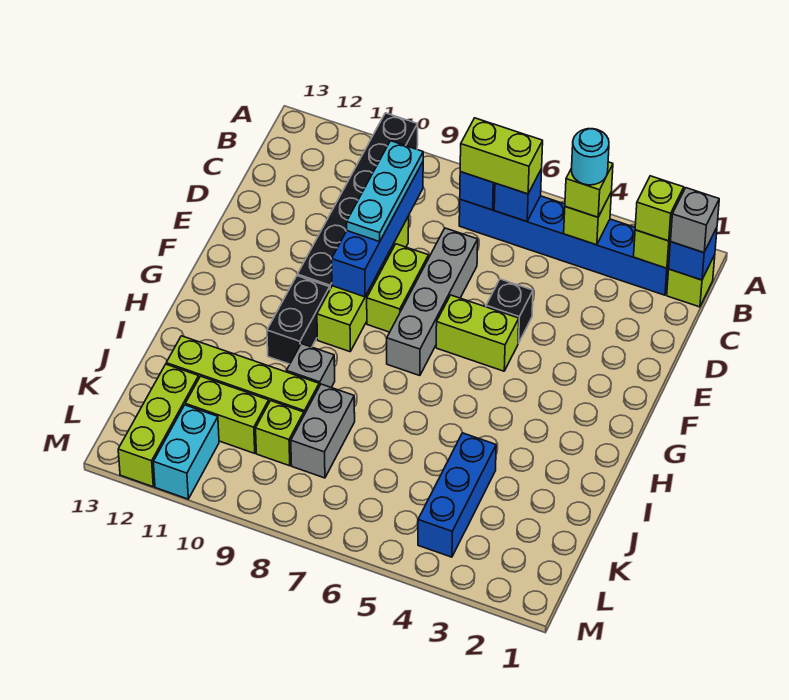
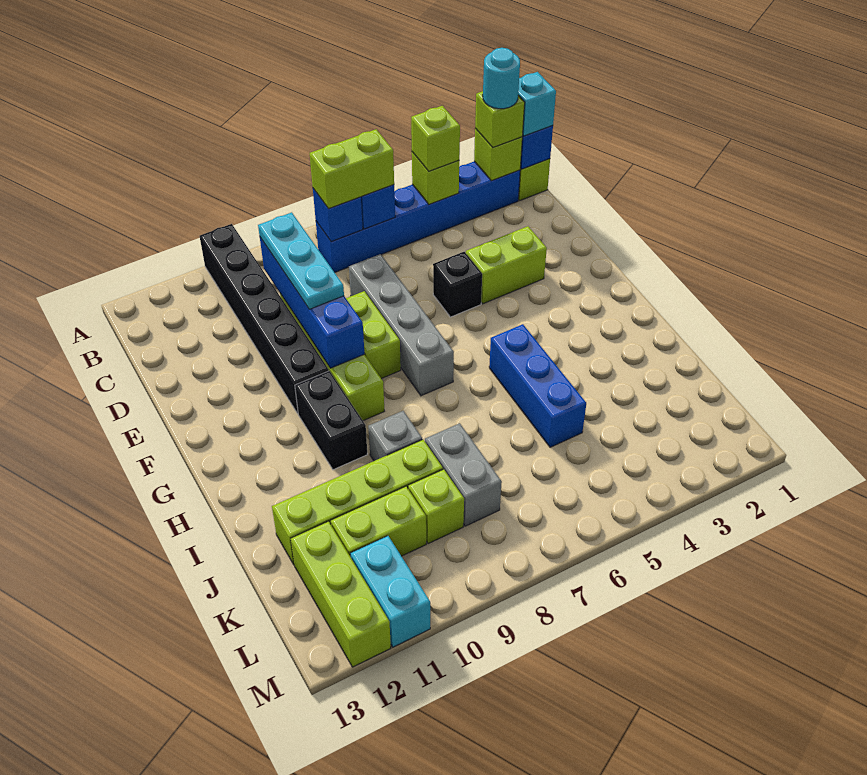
grey 1x1 brick [671,188,719,253] -> cyan 1x1 brick [518,72,556,136]
cyan 1x1 round brick [572,129,609,185] -> cyan 1x1 round brick moved to [483,48,520,109]
lime 1x2 brick [436,295,519,371] -> lime 1x2 brick moved to [466,226,547,304]
blue 1x3 brick [418,433,496,557] -> blue 1x3 brick moved to [489,324,586,447]

